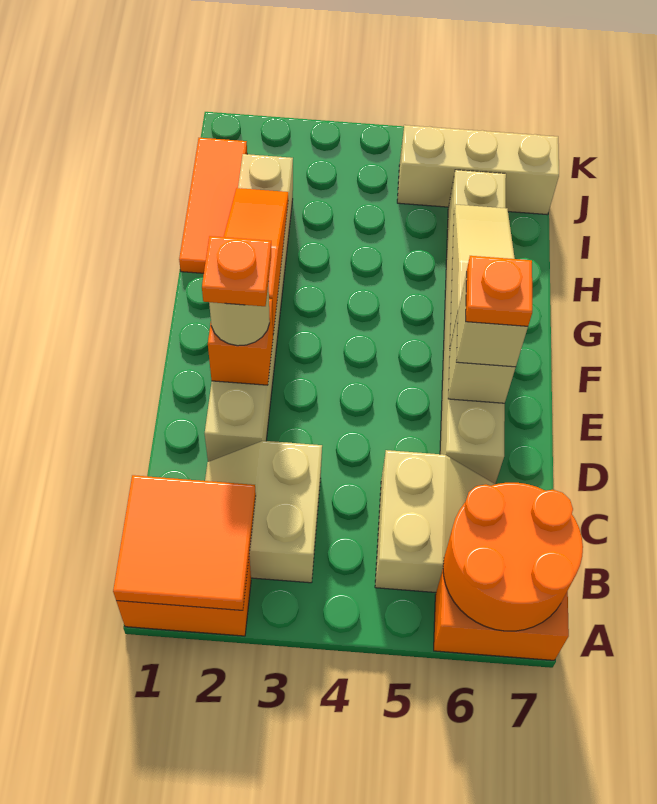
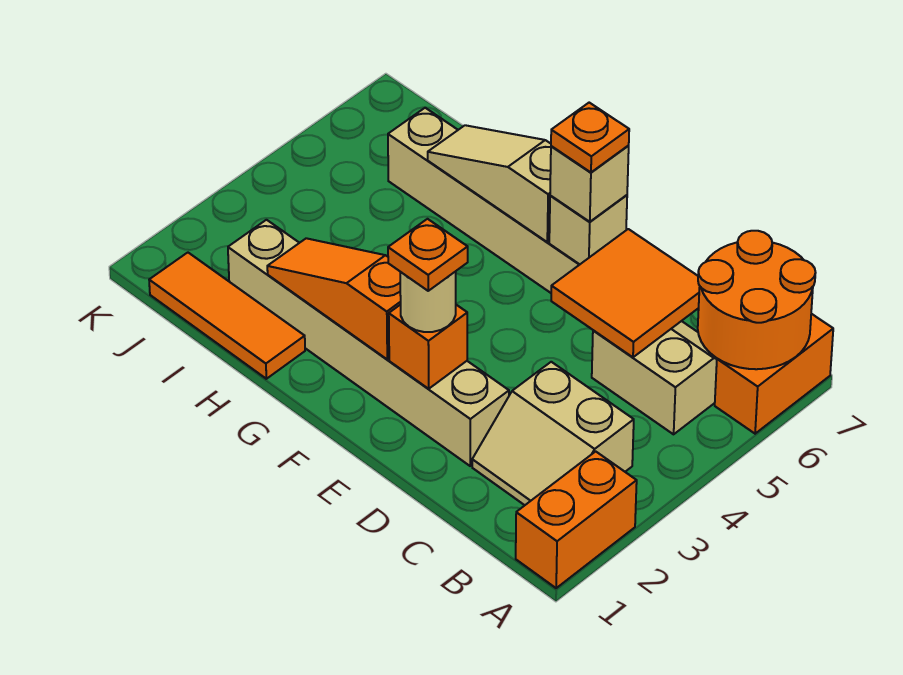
orange 2x2 tile [113,475,256,610] -> orange 2x2 tile moved to [551,229,700,357]
tan 1x3 brick [397,125,559,215] -> none

